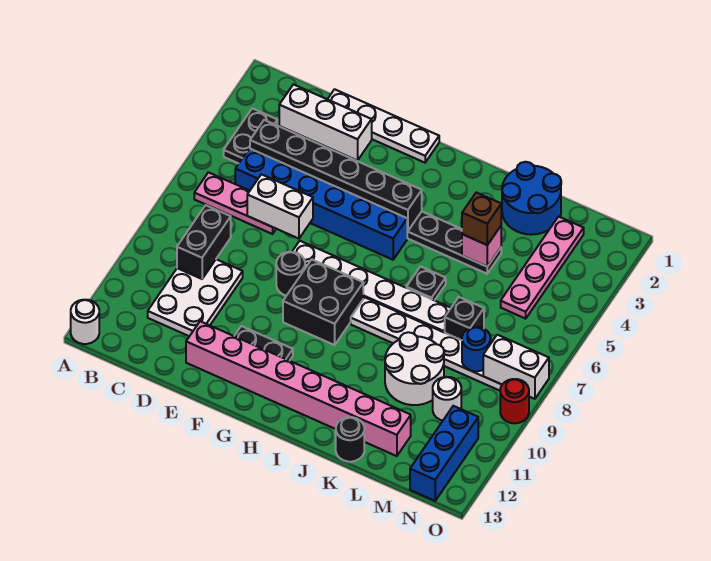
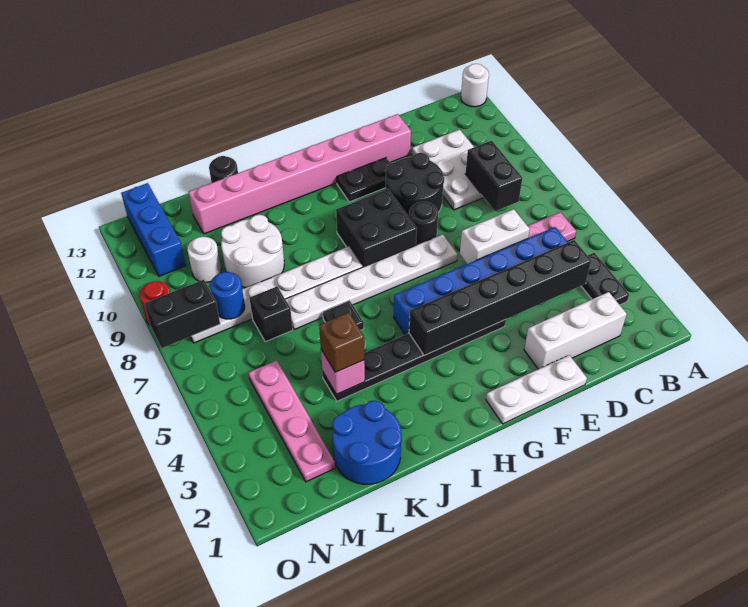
white 1x4 plate [328,89,439,163] -> white 1x3 plate [486,355,587,424]
none -> black 2x2 round brick [386,153,444,217]
white 1x2 brick [483,335,549,399] -> black 1x2 brick [144,280,220,348]

